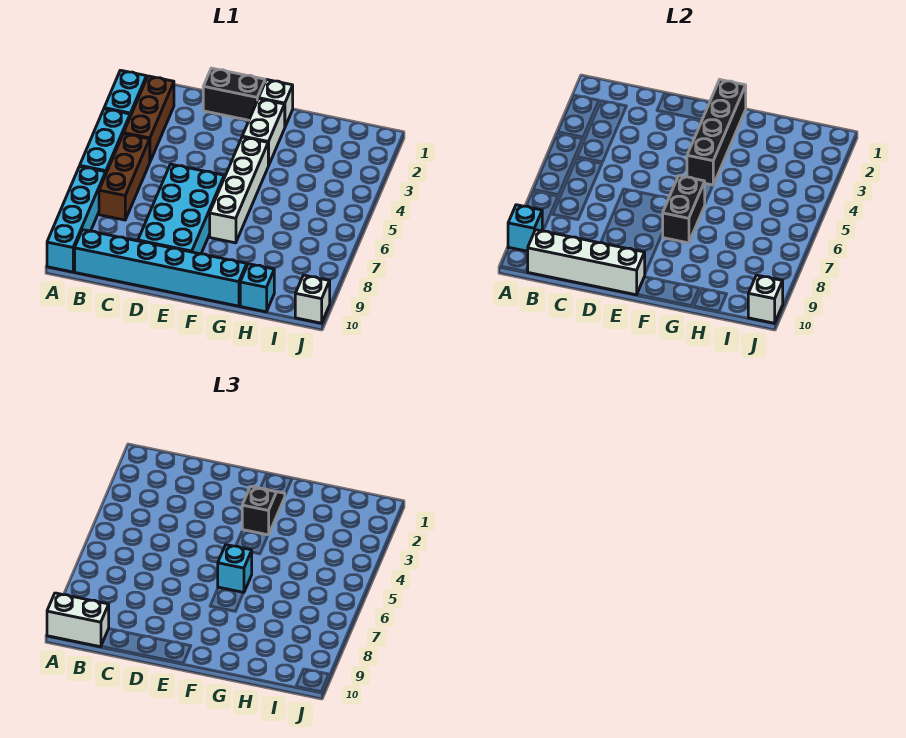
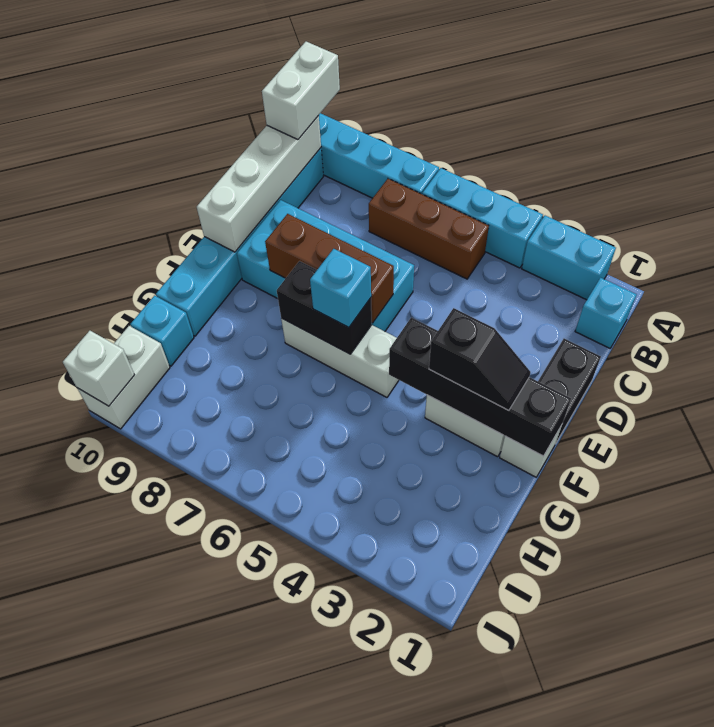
cyan 1x1 brick [508,205,542,251] -> cyan 1x1 brick moved to [575,278,637,348]
brown 1x3 brick [124,76,174,161] -> brown 1x3 brick moved to [265,214,394,323]
white 1x4 brick [210,137,268,243] -> white 1x3 brick [281,318,399,397]
white 1x1 brick [295,275,330,323] -> white 1x2 brick [77,326,170,429]

